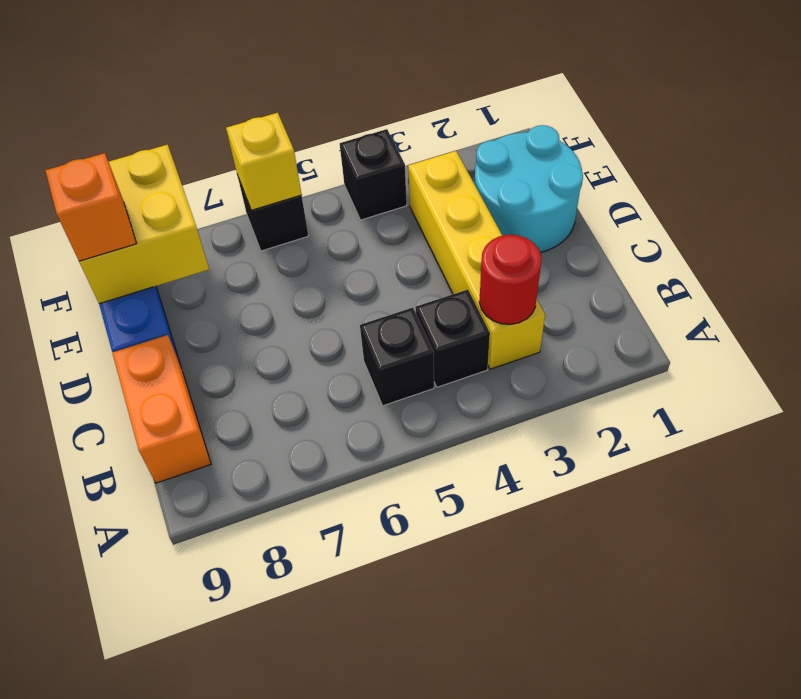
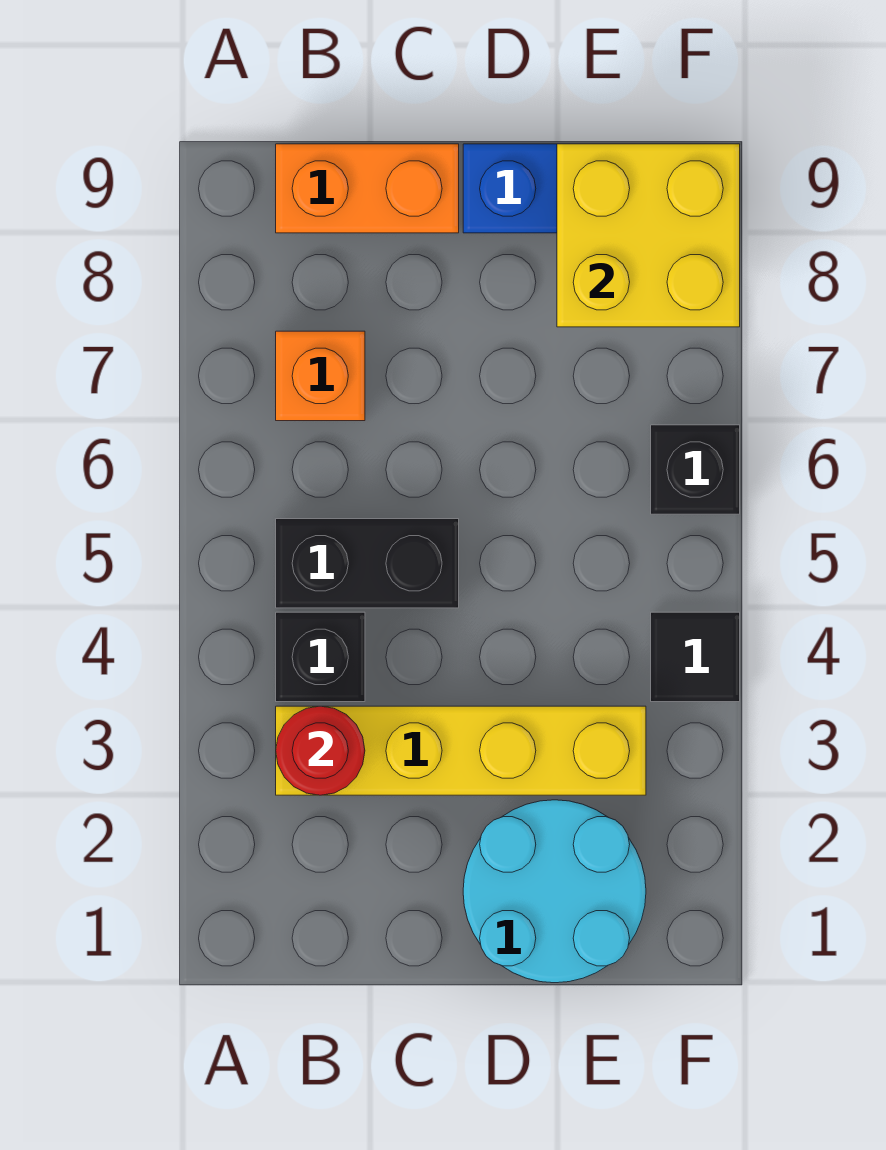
black 1x1 brick [360,308,434,406] -> black 1x2 brick [276,519,459,608]
orange 1x1 brick [45,153,136,261] -> orange 1x1 brick moved to [276,331,365,421]
black 1x1 brick [340,129,407,220] -> black 1x1 tile [651,612,740,702]
yellow 1x1 brick [226,113,302,210] -> none

